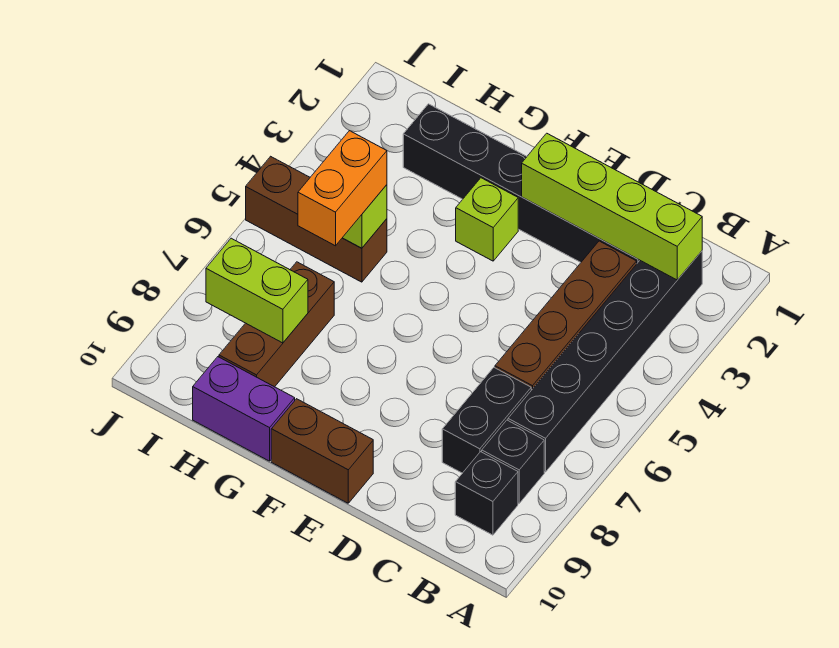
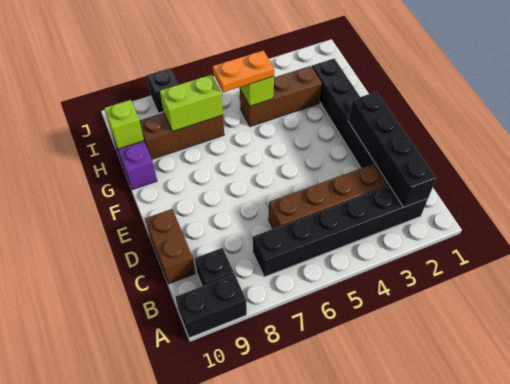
lime 1x4 brick [522,133,702,280] -> black 1x4 brick [348,92,437,207]
black 1x1 brick [482,420,544,503] -> black 1x1 brick moved to [147,68,178,113]
black 1x2 brick [442,368,531,473] -> black 1x2 brick moved to [175,274,247,338]
brown 1x2 brick [271,399,373,503] -> brown 1x2 brick moved to [145,209,195,284]
lime 1x1 brick [456,178,518,261] -> lime 1x1 brick moved to [104,100,144,149]
brown 1x3 brick [246,156,387,282] -> brown 1x3 brick turned to [240,66,322,127]
orange 1x2 brick [298,131,387,246] -> orange 1x2 plate [213,50,274,92]
lime 1x2 brick [206,238,308,343] -> lime 1x2 brick turned to [160,74,223,132]

